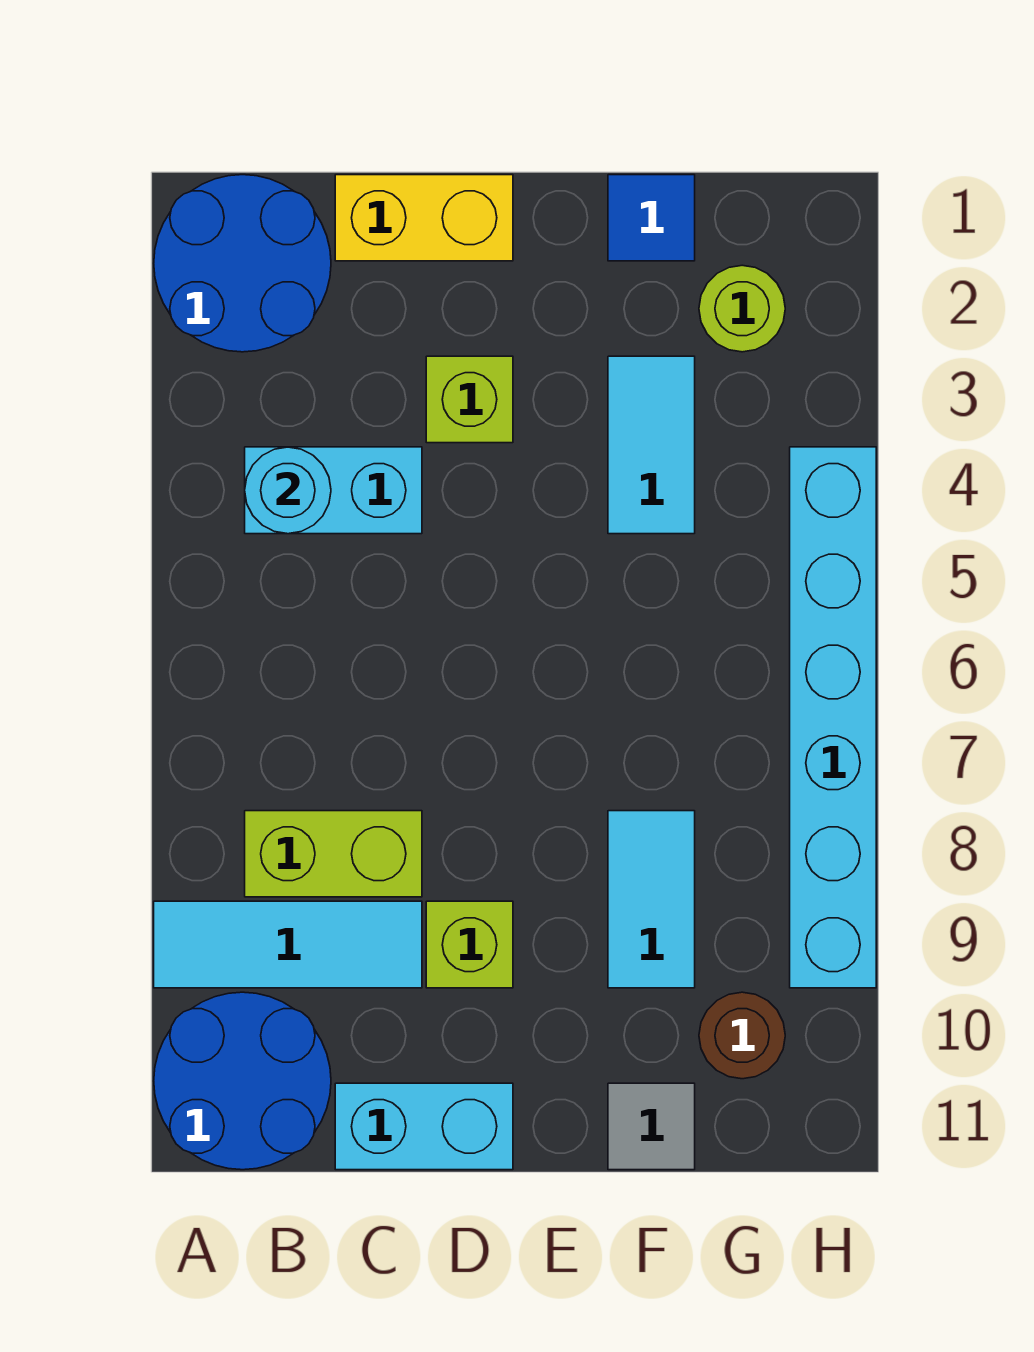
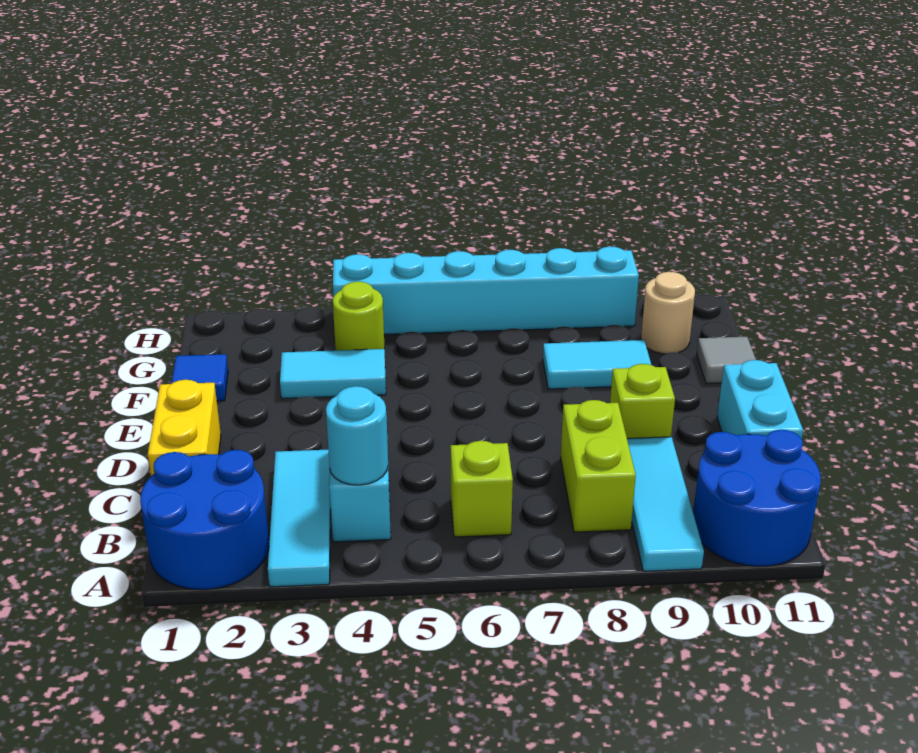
none -> cyan 1x3 tile [268,450,331,587]
lime 1x1 brick [426,356,513,443] -> lime 1x1 brick moved to [451,441,513,537]
lime 1x1 round brick [699,265,785,352] -> lime 1x1 round brick moved to [333,282,385,350]
brown 1x1 round brick [699,992,785,1079] -> tan 1x1 round brick [641,272,695,354]

